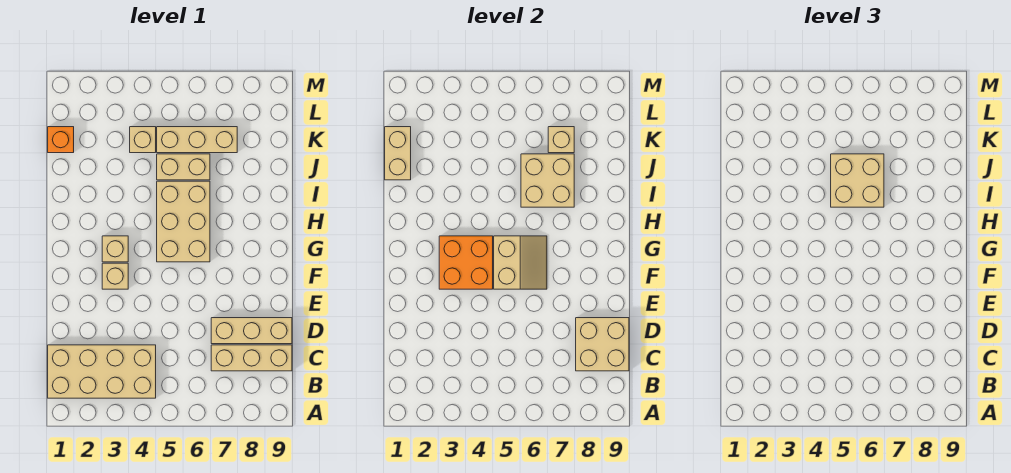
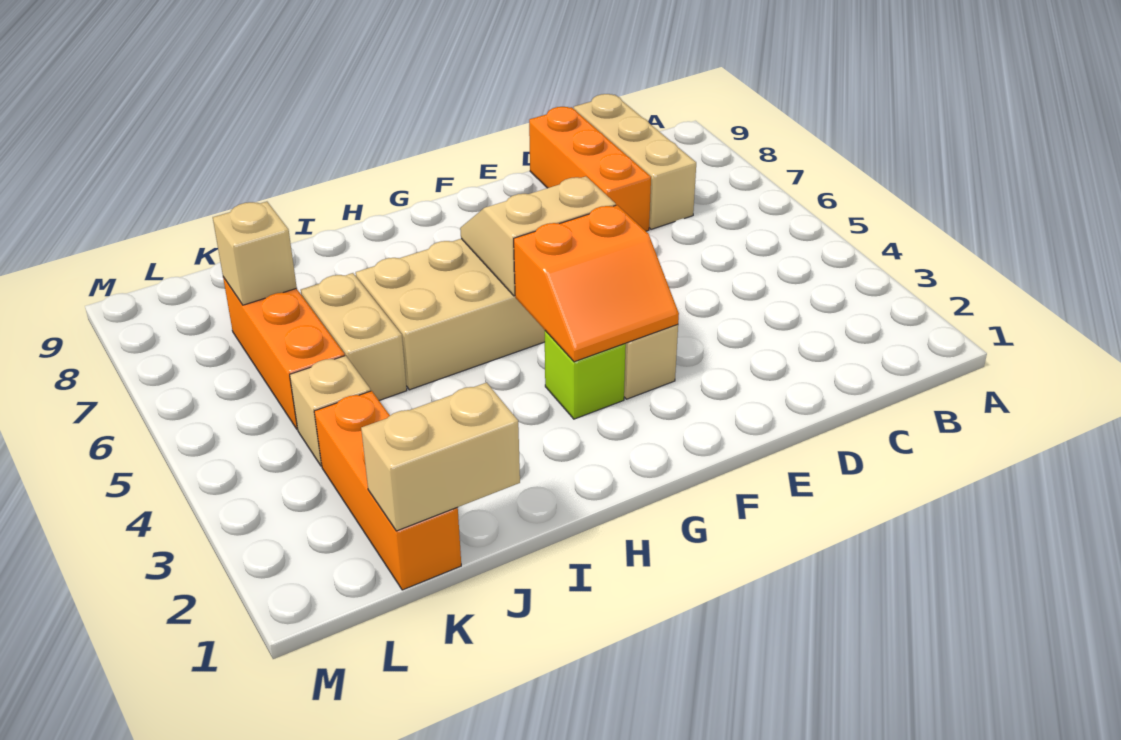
tan 2x4 brick [48,345,156,398] -> none
tan 2x2 brick [576,318,629,371] -> none
tan 1x3 brick [211,318,292,344] -> orange 1x3 brick [529,107,651,231]
orange 2x2 brick [439,236,493,289] -> orange 2x2 slope [514,205,679,362]
tan 1x1 brick [102,236,128,262] -> lime 1x1 brick [545,331,626,419]
tan 2x2 brick [831,154,884,207] -> none
tan 2x2 brick [521,154,574,207] -> none
orange 1x1 brick [48,127,74,153] -> orange 1x3 brick [314,391,461,590]
tan 1x3 brick [157,127,237,153] -> orange 1x3 brick [223,277,345,429]

